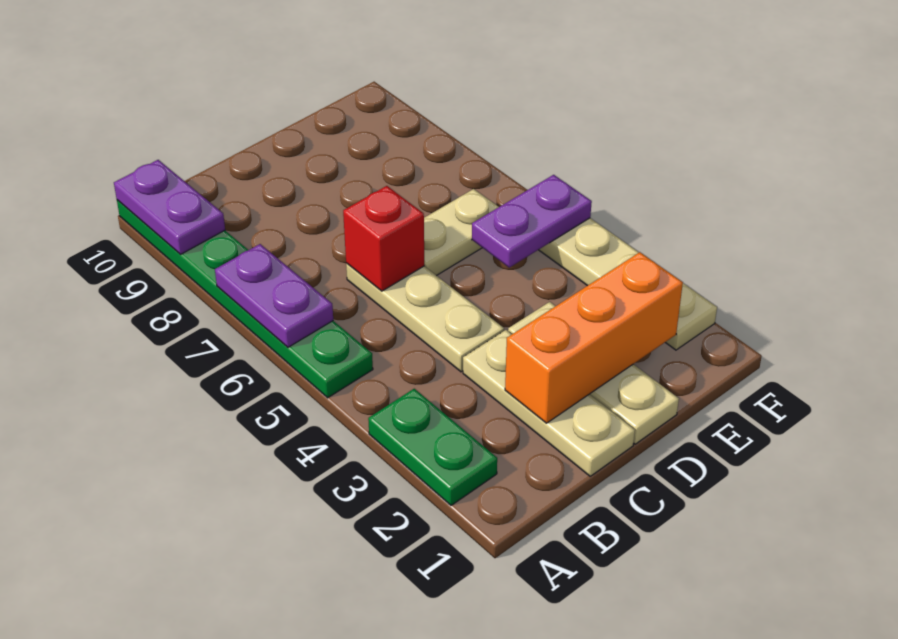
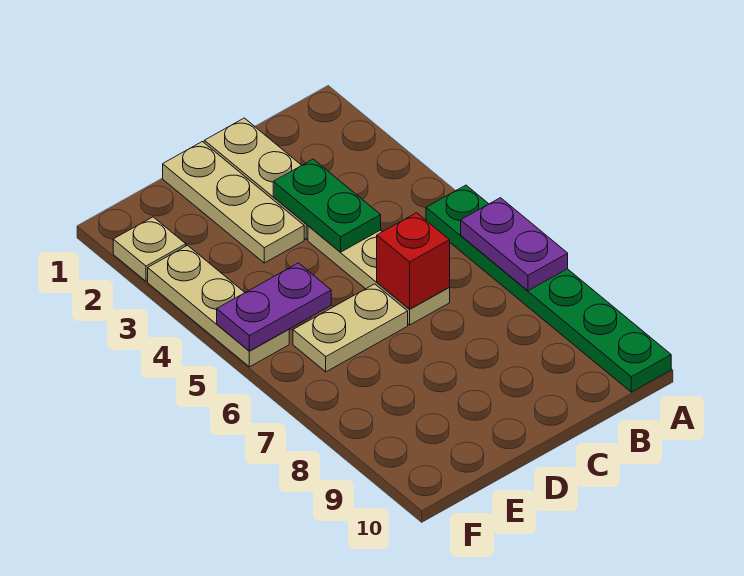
green 1x2 plate [368,389,497,505] -> green 1x2 plate moved to [273,159,381,252]
purple 1x2 plate [114,160,225,255] -> none
orange 1x3 brick [505,252,683,423] -> none

